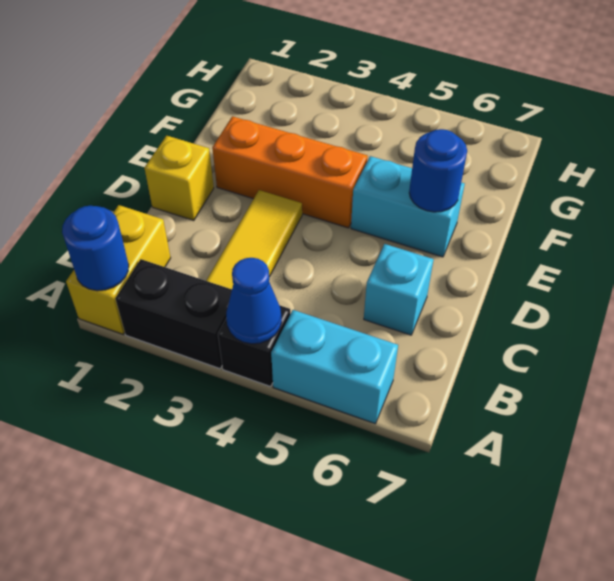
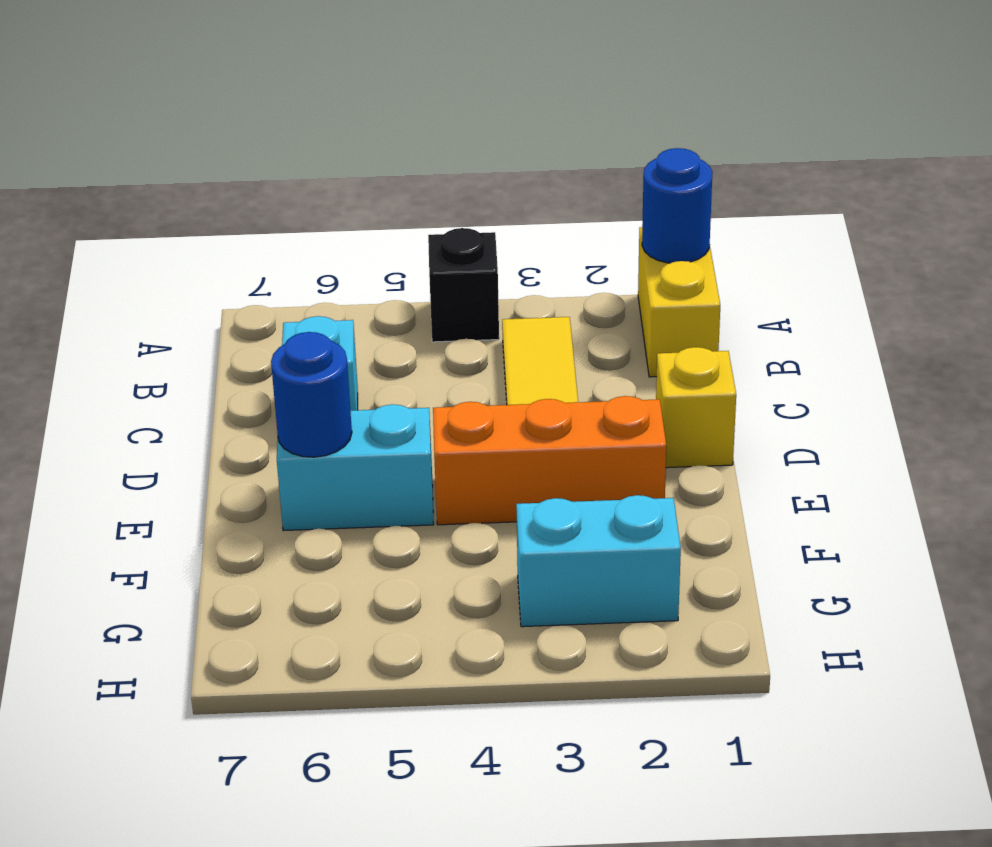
black 1x2 brick [115,259,232,369] -> none
blue 1x1 cone [226,258,282,344] -> none
cyan 1x2 brick [271,310,398,424] -> cyan 1x2 brick moved to [516,495,681,627]

